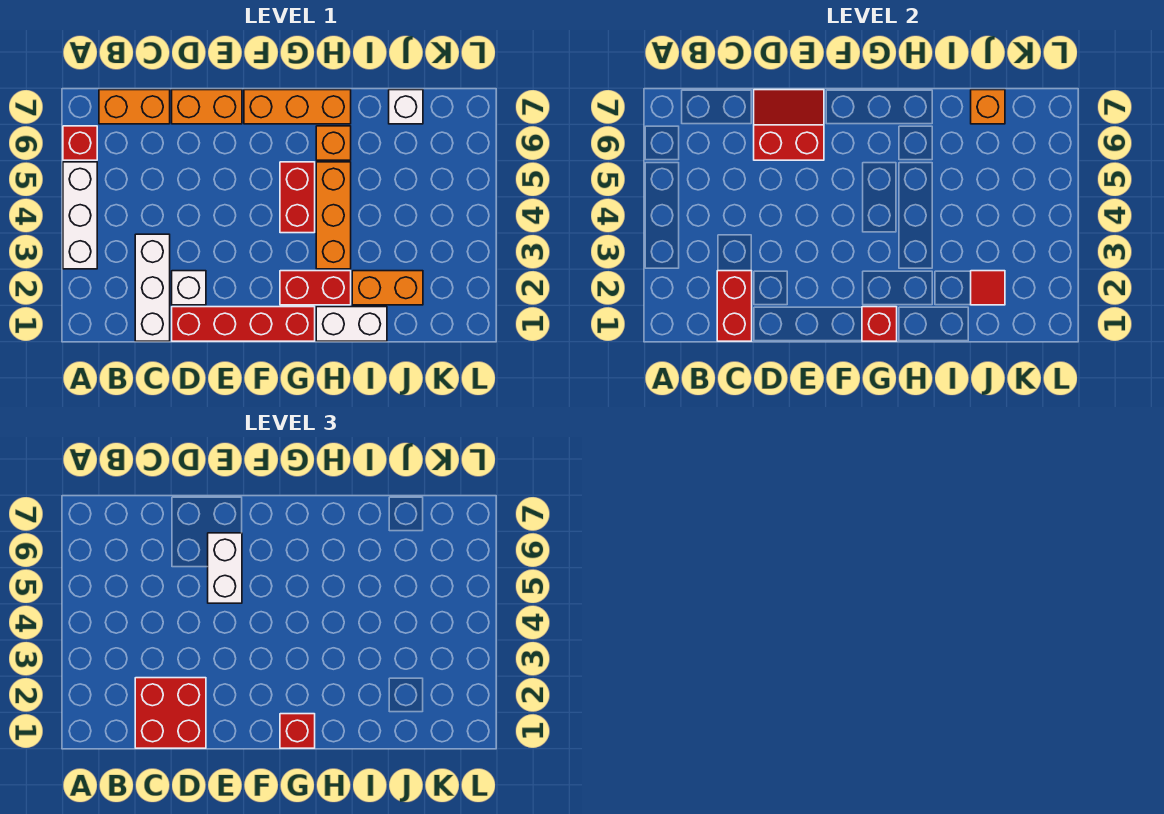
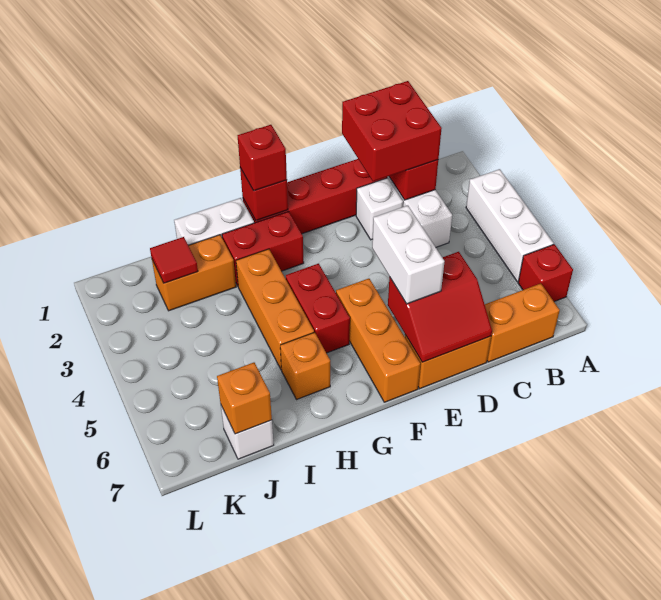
orange 1x3 brick [244,90,351,124] -> orange 1x3 brick turned to [336,279,420,402]

